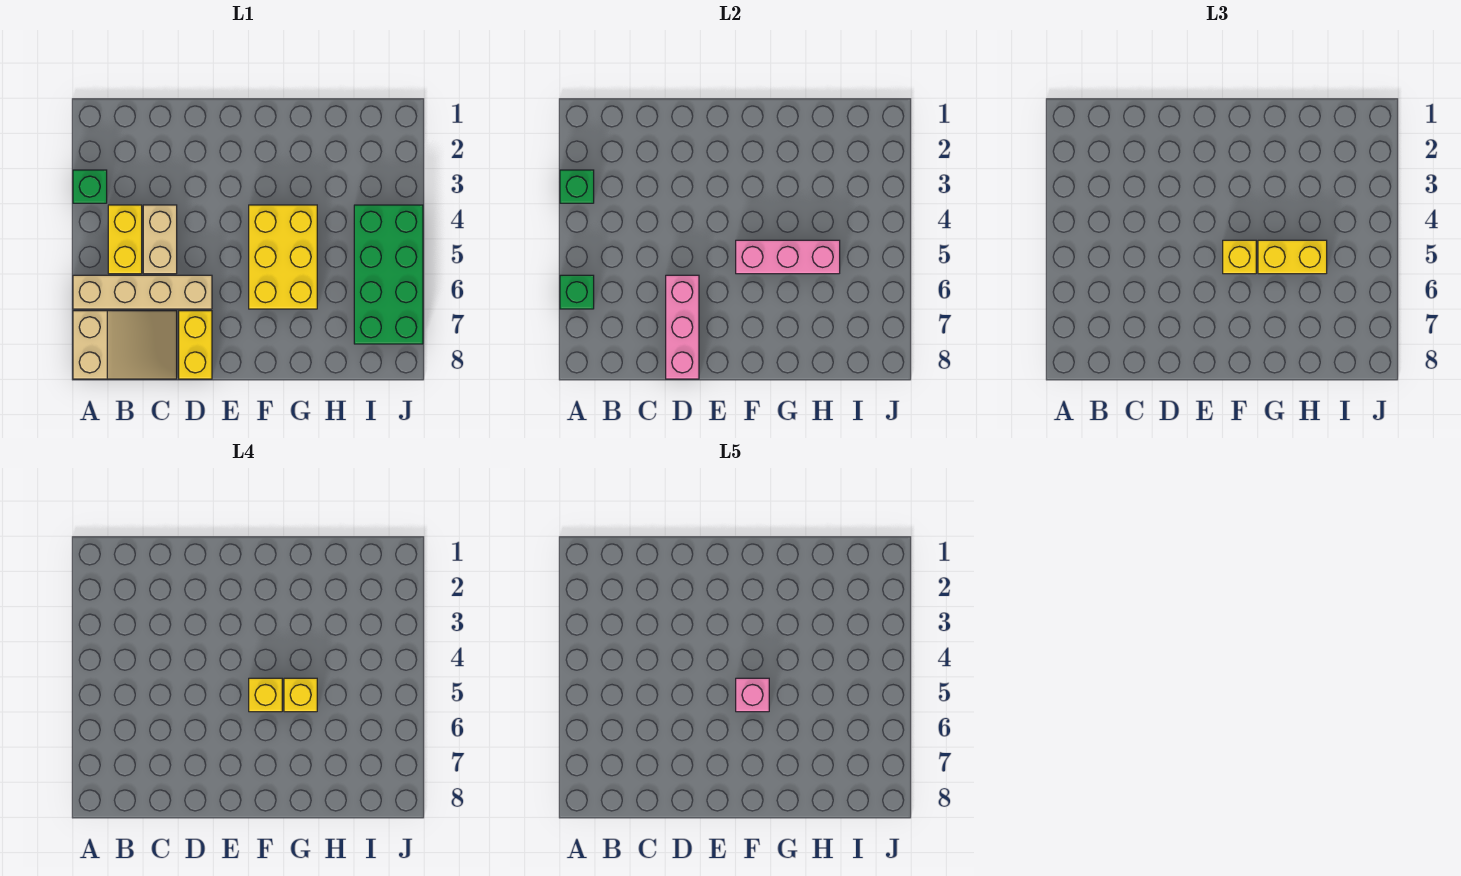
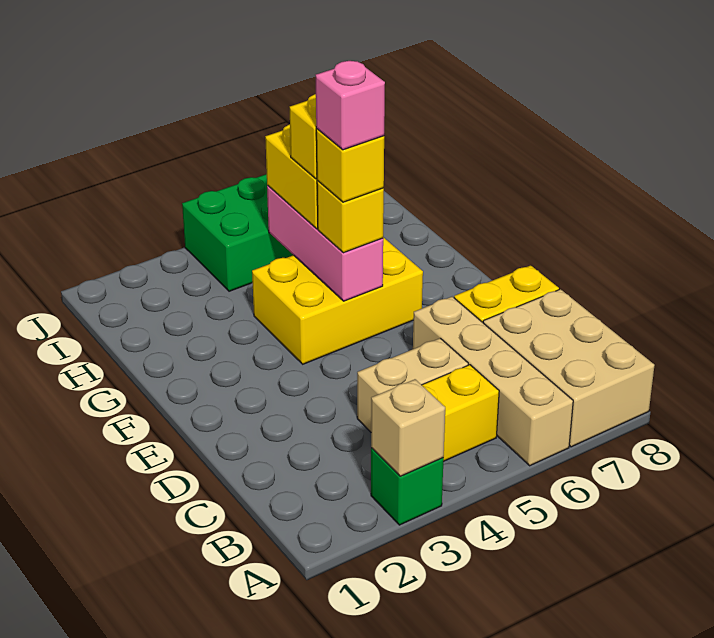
green 1x1 brick [560,170,594,203] -> tan 1x1 brick [371,379,445,476]
green 1x1 brick [560,275,594,309] -> none
tan 2x3 slope [73,311,177,379] -> tan 2x3 brick [483,289,655,447]
pink 1x3 brick [666,275,699,379] -> none

